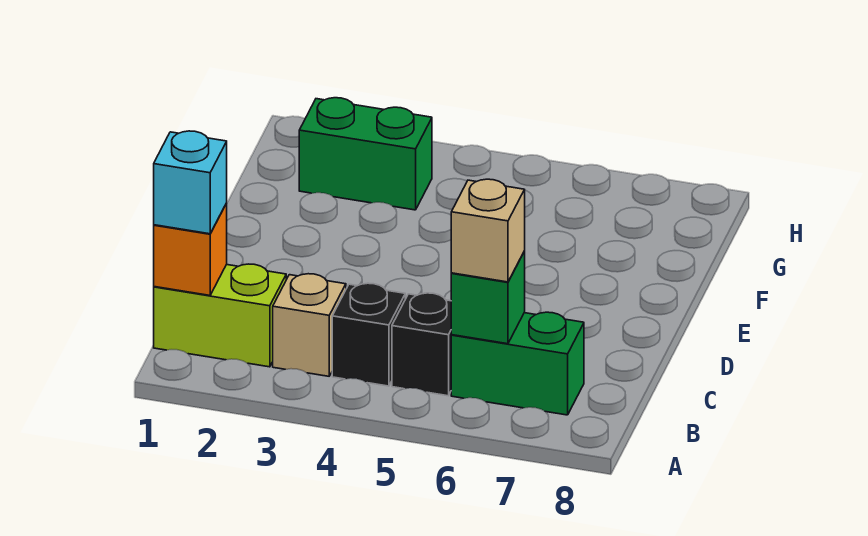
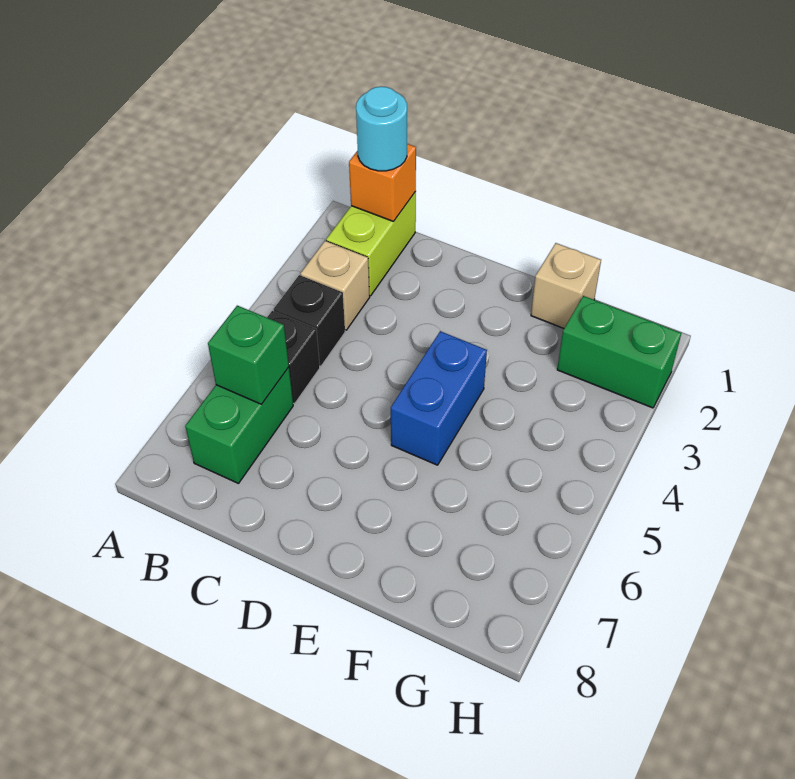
cyan 1x1 brick [154,131,227,234] -> cyan 1x1 round brick [356,86,407,171]
tan 1x1 brick [451,179,525,282] -> tan 1x1 brick moved to [531,243,601,328]
none -> blue 1x2 brick [391,331,487,465]
green 1x2 brick [299,98,432,210] -> green 1x2 brick turned to [557,296,681,408]

